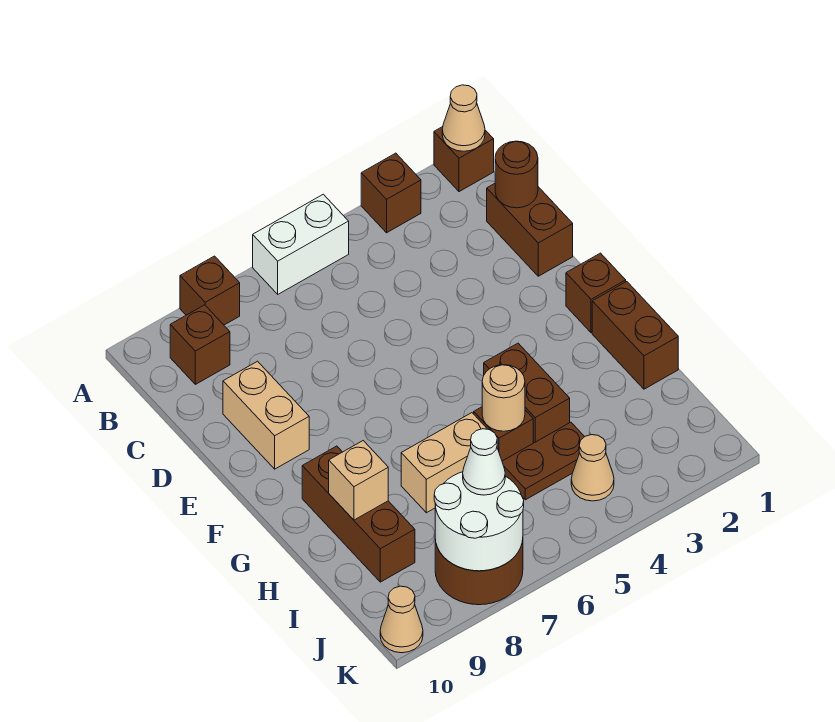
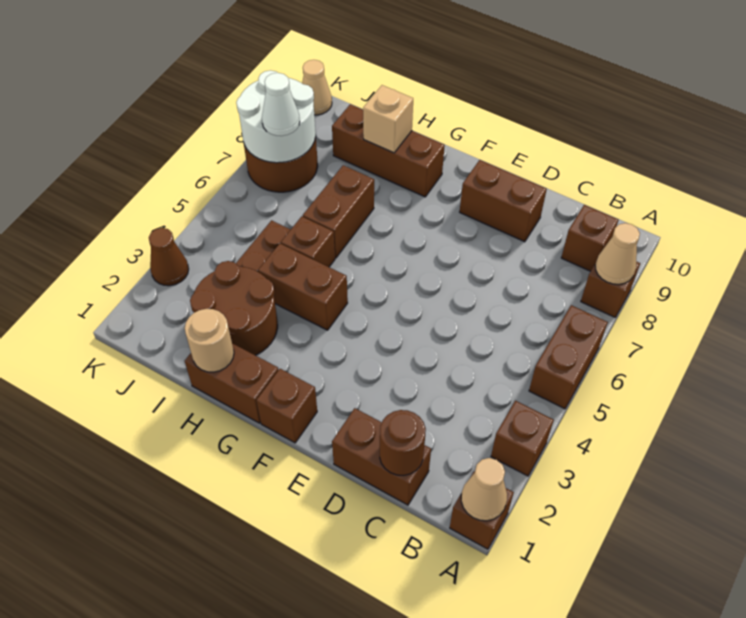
white 1x2 brick [253,194,349,294] -> brown 1x2 brick [529,305,608,409]
tan 1x2 brick [223,361,309,469] -> brown 1x2 brick [460,160,547,242]
none -> brown 2x2 round brick [190,261,278,355]
tan 1x1 round brick [482,365,525,431] -> tan 1x1 round brick moved to [185,309,234,372]
tan 1x2 brick [401,413,487,513] -> brown 1x2 brick [303,165,374,258]
tan 1x1 cone [571,435,614,501] -> tan 1x1 cone moved to [595,223,640,284]
none -> brown 1x1 cone [149,228,189,286]

